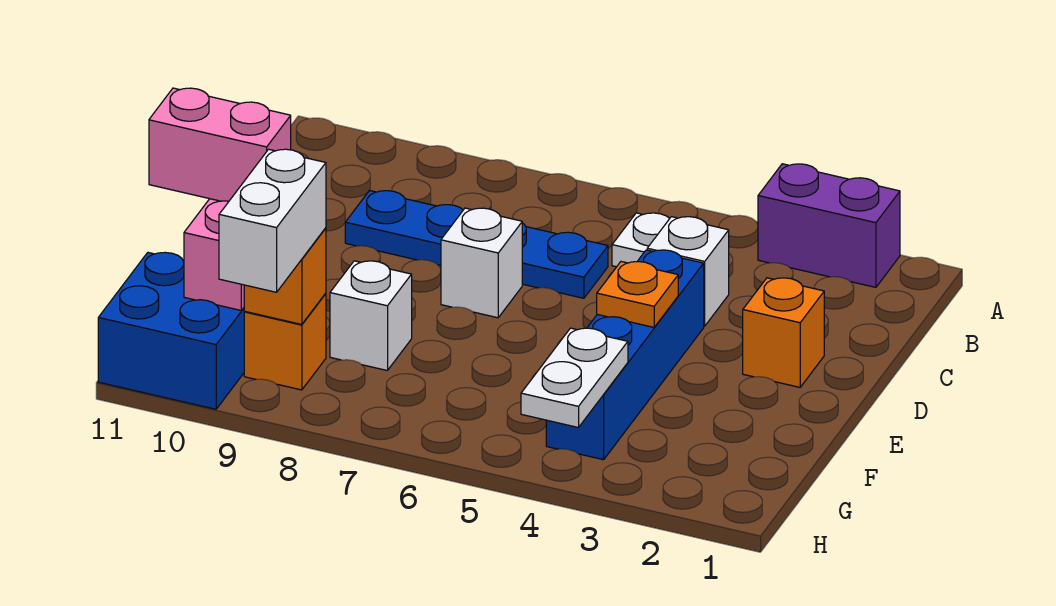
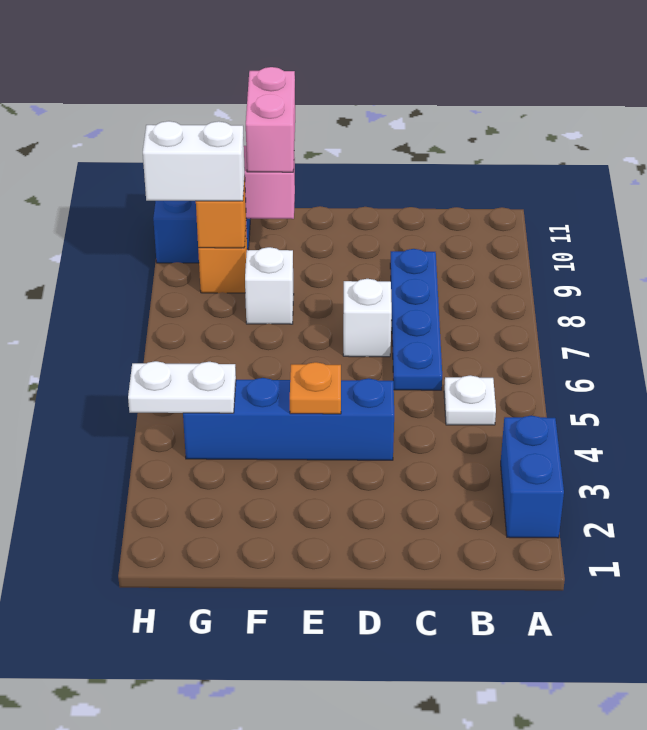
purple 1x2 brick [758,164,900,287] -> blue 1x2 brick [501,416,564,538]
white 1x1 brick [647,217,729,326] -> none
orange 1x1 brick [743,278,824,387] -> none

